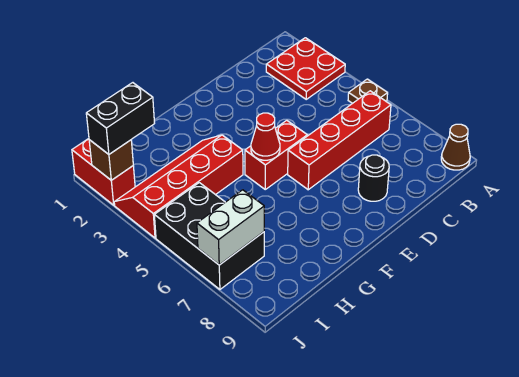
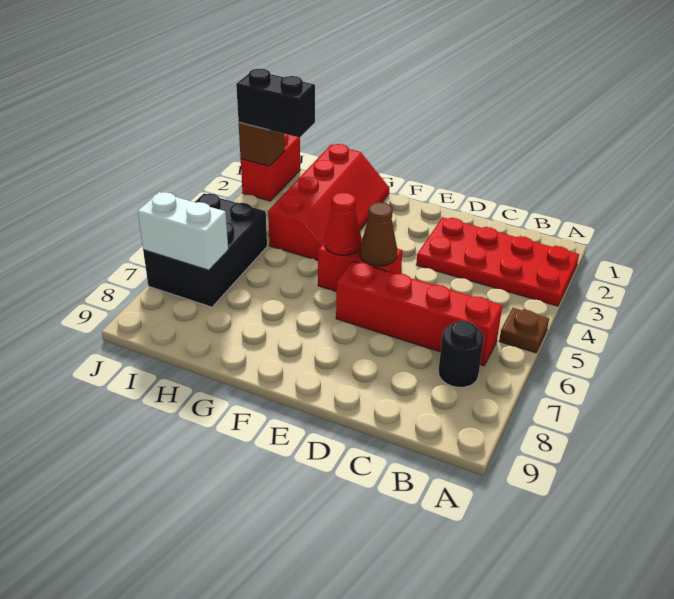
red 2x2 plate [266,38,345,99] -> red 2x4 plate [416,217,579,306]
brown 1x1 cone [441,124,470,170] -> brown 1x1 cone moved to [360,202,397,266]
black 1x1 round brick [358,155,389,201] -> black 1x1 round brick moved to [438,321,484,387]
red 2x4 slope [114,135,243,238] -> red 2x4 slope turned to [268,144,389,260]

